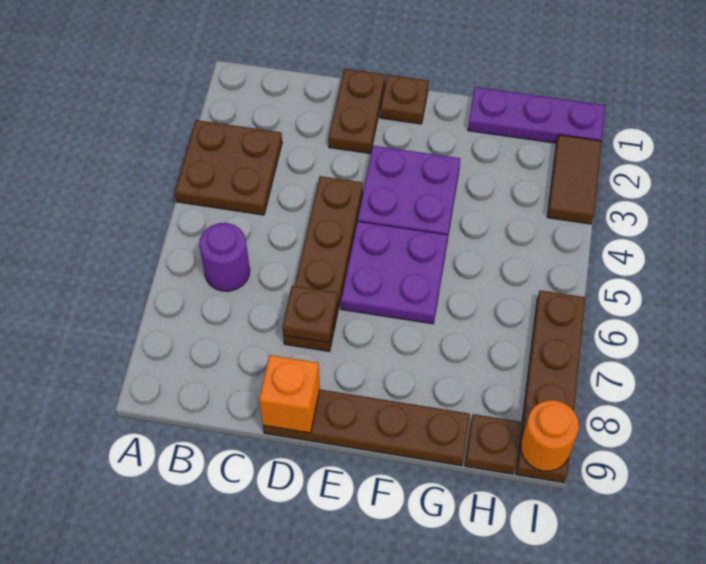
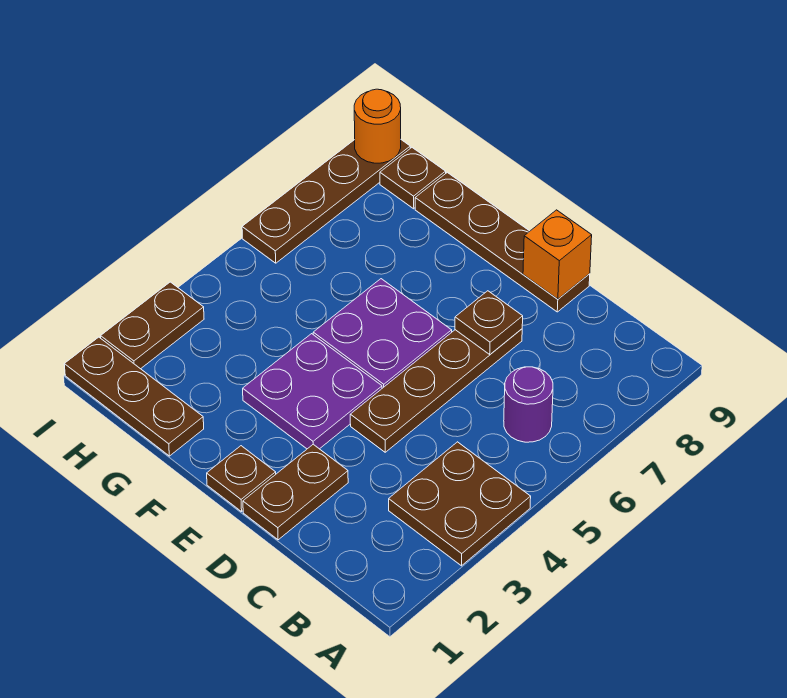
purple 1x3 plate [468,87,605,143] -> brown 1x3 plate [64,337,204,456]
brown 1x2 tile [547,135,602,224] -> brown 1x2 plate [101,282,204,369]

